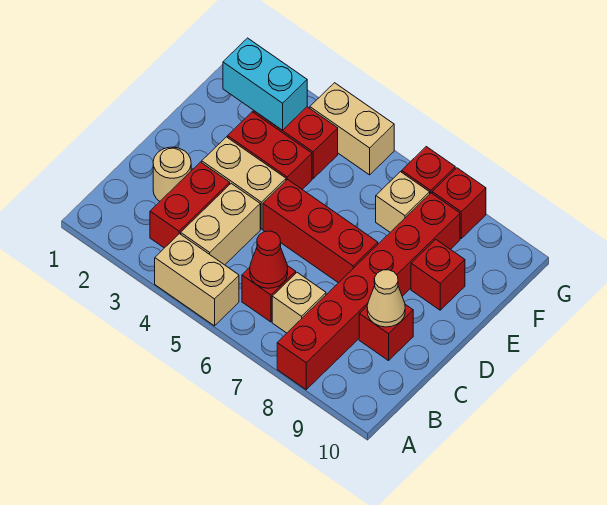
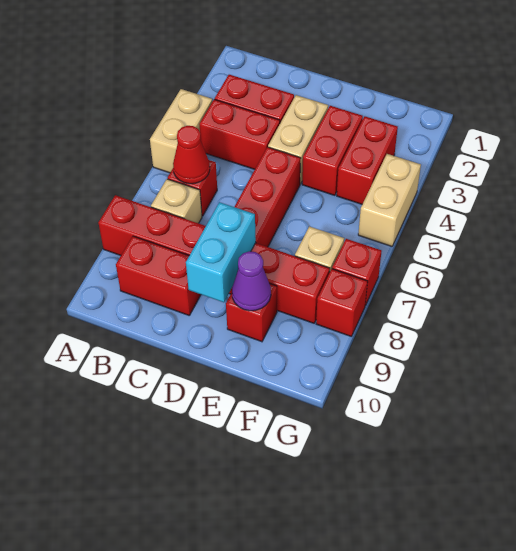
tan 1x2 brick [181,184,260,265] -> red 1x2 brick [199,99,280,169]
tan 1x1 round brick [153,147,191,201] -> none
red 1x1 brick [359,304,413,361] -> red 1x2 brick [116,236,201,315]
tan 1x1 cone [367,270,405,327] -> none
none -> purple 1x1 cone [232,251,271,311]
cyan 1x2 brick [223,38,307,130] -> cyan 1x2 brick moved to [186,202,256,302]

